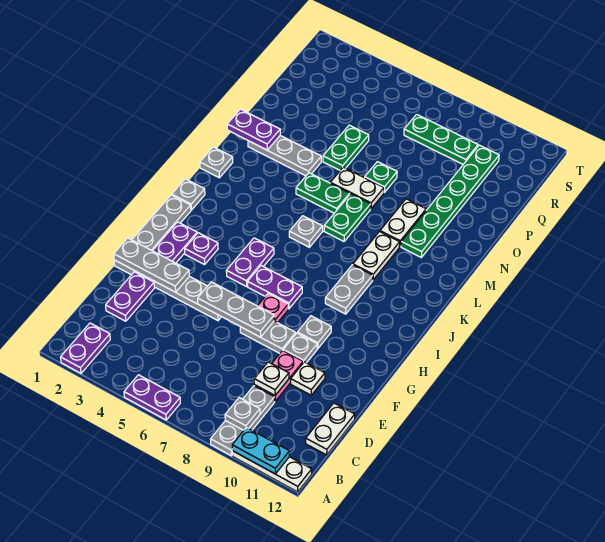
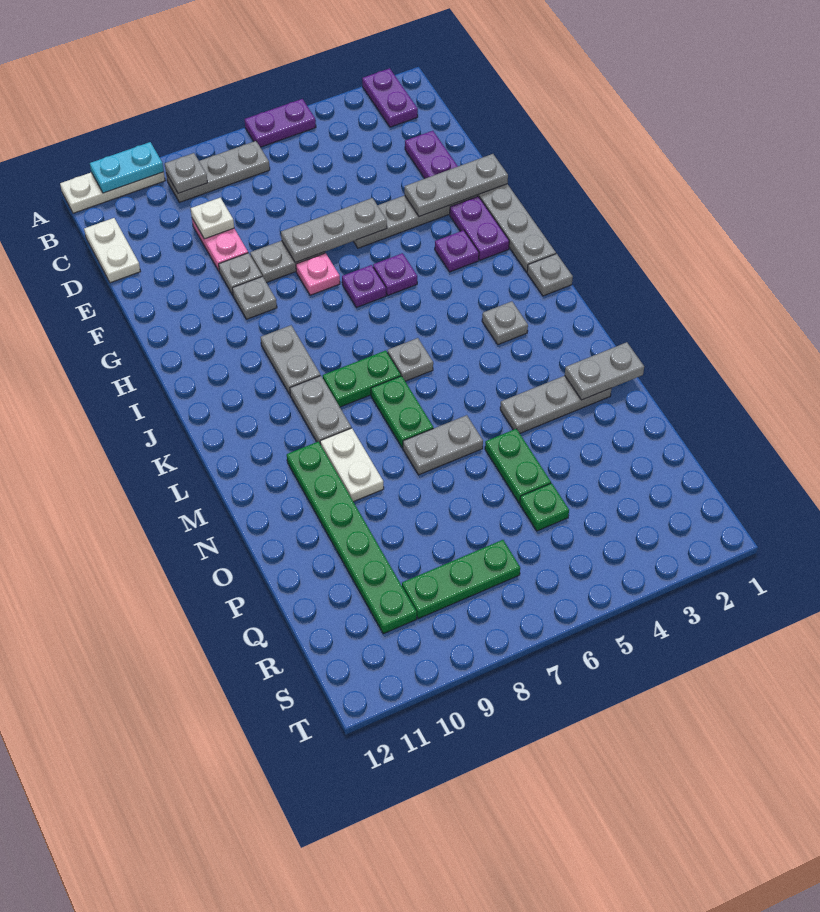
grey 1x3 plate [211,386,275,456] -> grey 1x3 plate turned to [166,141,270,202]
white 1x1 plate [291,362,325,395] -> none
purple 1x2 plate [226,238,274,287] -> purple 1x1 plate [373,253,417,295]
purple 1x2 plate [248,266,302,309] -> purple 1x1 plate [342,265,386,307]
white 1x2 plate [353,232,400,280] -> grey 1x2 plate [290,376,351,443]
grey 1x1 plate [200,147,233,178] -> grey 1x1 plate moved to [482,301,528,345]
green 1x2 plate [296,173,350,213] -> green 1x2 plate moved to [323,350,401,407]
purple 1x2 plate [227,109,280,150] -> grey 1x2 plate [565,342,644,400]
white 1x2 plate [330,167,384,209] -> grey 1x2 plate [403,415,483,475]
green 1x1 plate [365,162,397,192] -> green 1x1 plate moved to [520,483,569,531]

